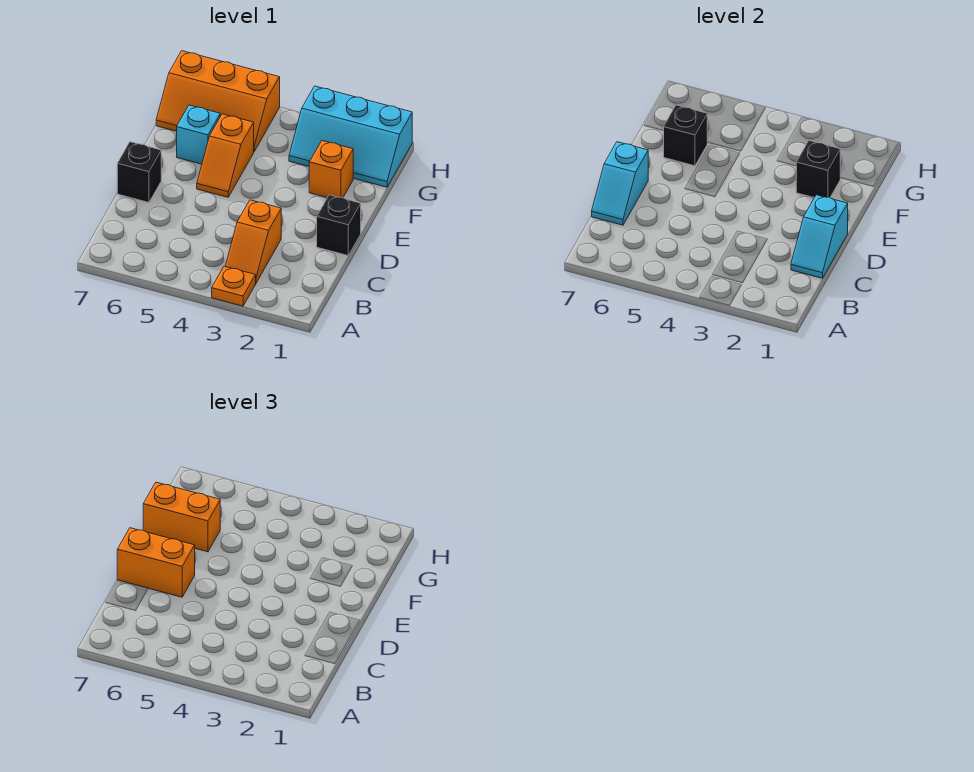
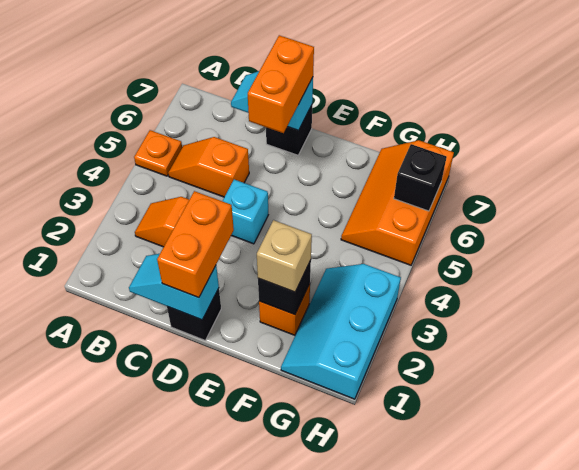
orange 1x1 plate [212,266,256,306] -> orange 1x1 plate moved to [134,130,182,176]
orange 1x2 slope [197,114,254,197] -> orange 1x2 slope moved to [168,137,249,197]
none -> tan 1x1 brick [257,220,312,292]
cyan 1x1 brick [177,105,220,164] -> cyan 1x1 brick moved to [223,179,268,244]
black 1x1 brick [664,105,708,166] -> black 1x1 brick moved to [394,144,447,211]
orange 1x2 brick [143,482,220,552] -> orange 1x2 brick moved to [157,191,234,298]

